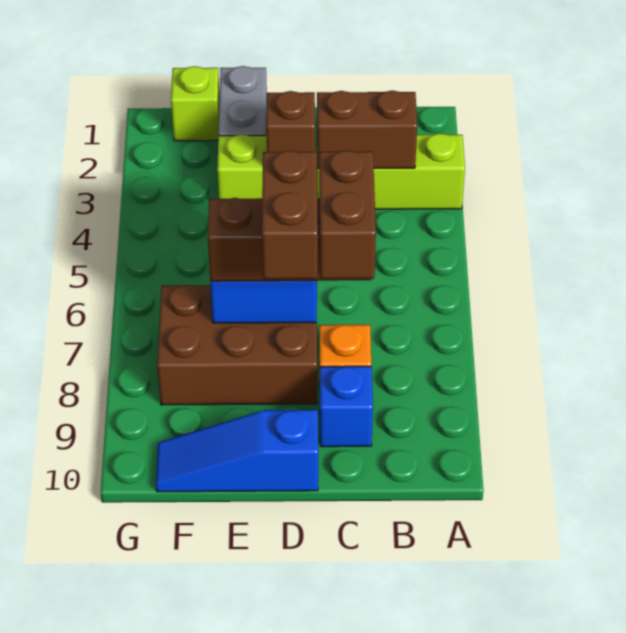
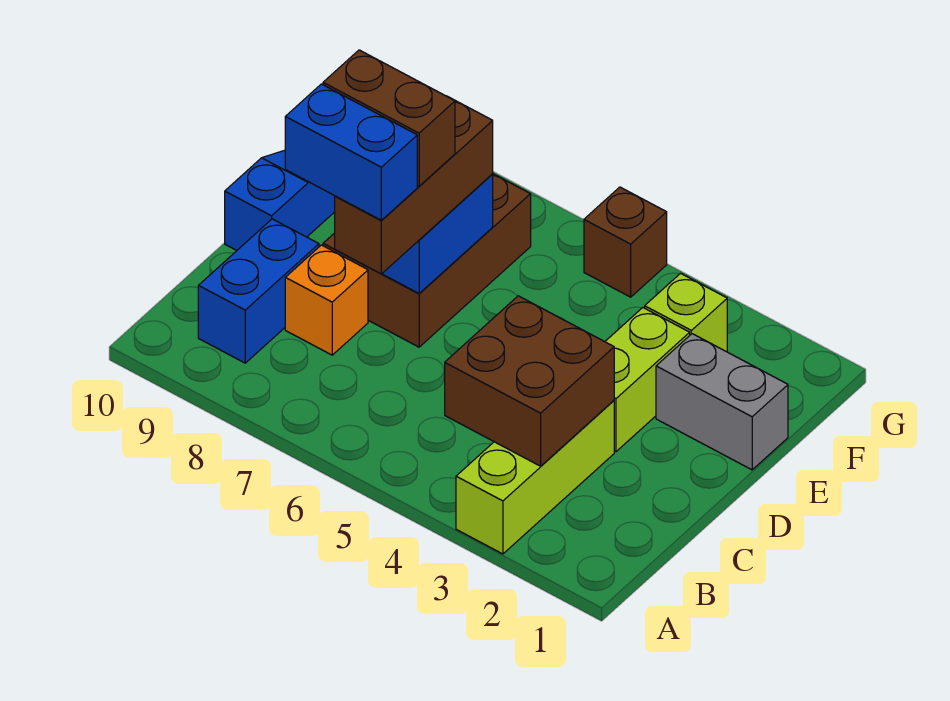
brown 1x2 brick [317,91,417,169] -> brown 2x2 brick [445,296,614,466]
brown 1x2 brick [319,150,376,279] -> blue 1x2 brick [285,84,417,220]
blue 1x1 brick [320,366,373,447] -> blue 1x2 brick [198,219,319,363]
brown 1x1 brick [266,91,315,152] -> brown 1x1 brick moved to [584,187,667,297]
lime 1x1 brick [171,66,220,141] -> lime 1x1 brick moved to [645,273,727,352]

